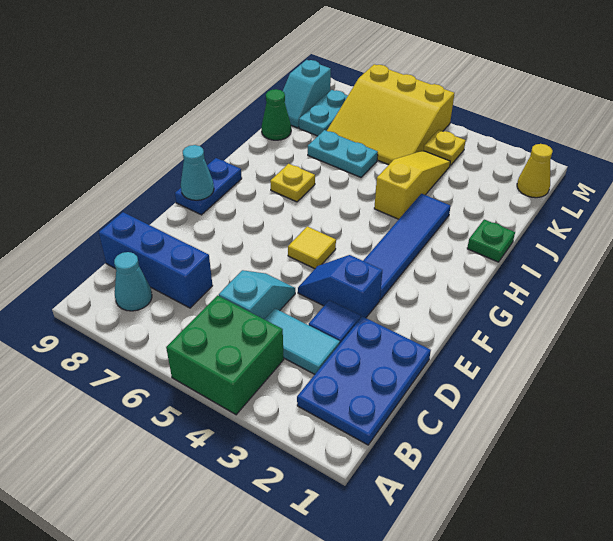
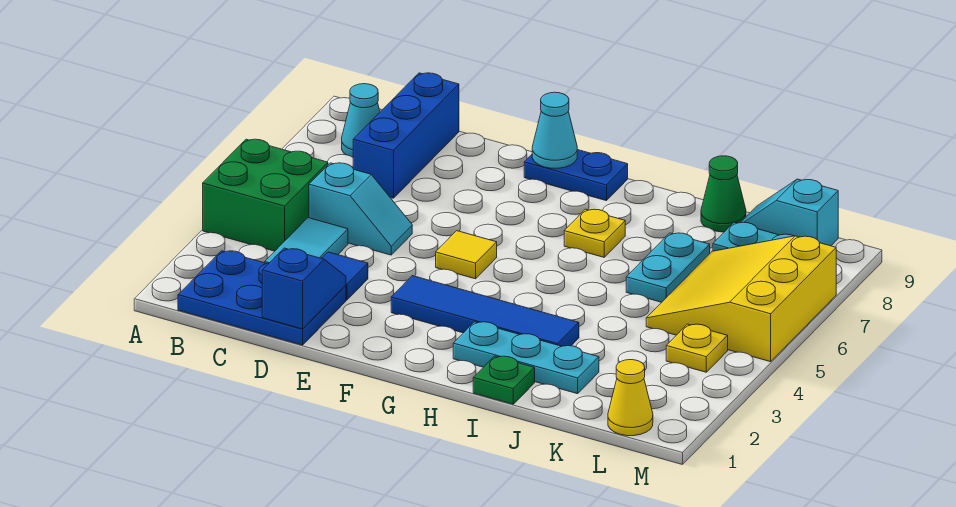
blue 1x2 slope [298,255,382,318] -> blue 1x2 slope moved to [262,248,346,329]
none -> cyan 1x3 plate [453,322,599,394]
yellow 1x3 slope [374,151,450,219] -> none

